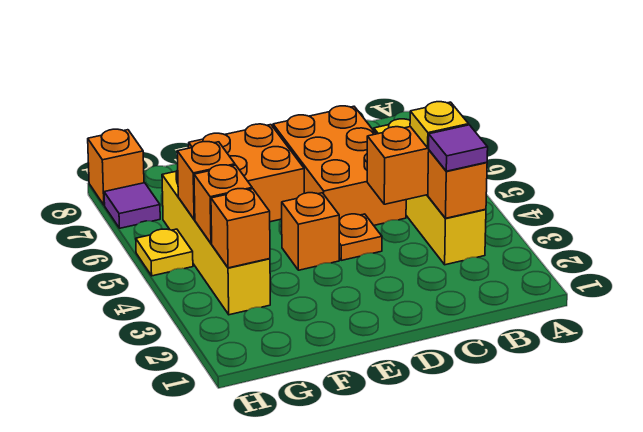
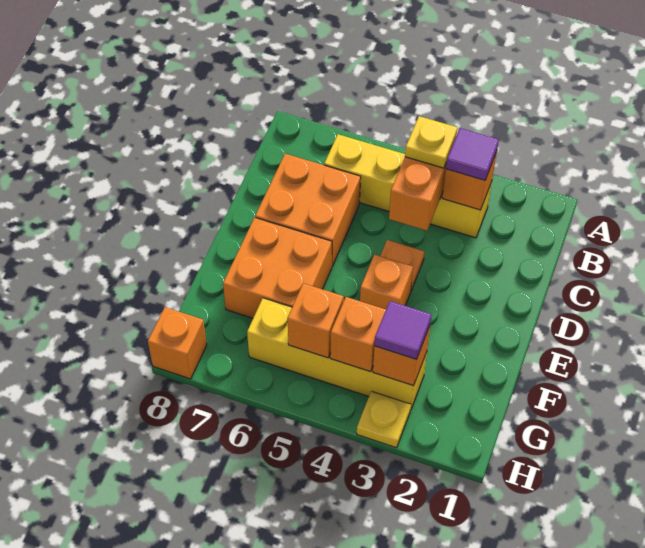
orange 2x3 brick [273,106,406,225] -> orange 2x2 brick [255,154,361,266]
yellow 1x1 plate [136,229,193,276] -> yellow 1x1 plate moved to [357,391,411,448]
purple 1x1 tile [104,183,160,228] -> purple 1x1 tile moved to [375,301,432,359]

